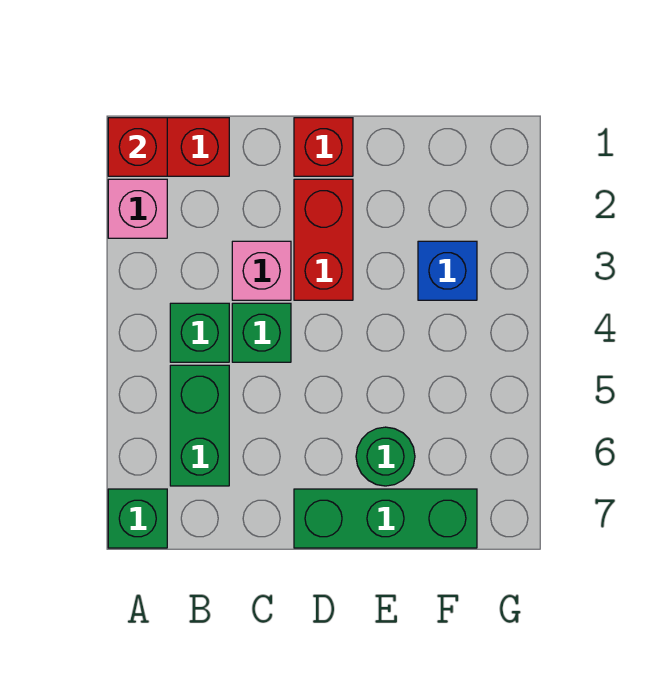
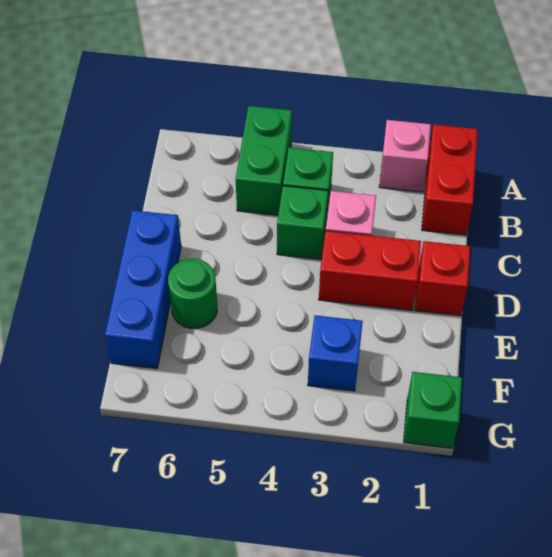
red 1x1 brick [108,118,167,176] -> none
green 1x1 brick [108,489,167,548] -> green 1x1 brick moved to [404,372,462,448]
green 1x2 brick [170,365,229,486] -> green 1x2 brick turned to [236,106,292,215]
green 1x3 brick [294,489,477,548] -> blue 1x3 brick [105,210,181,369]

